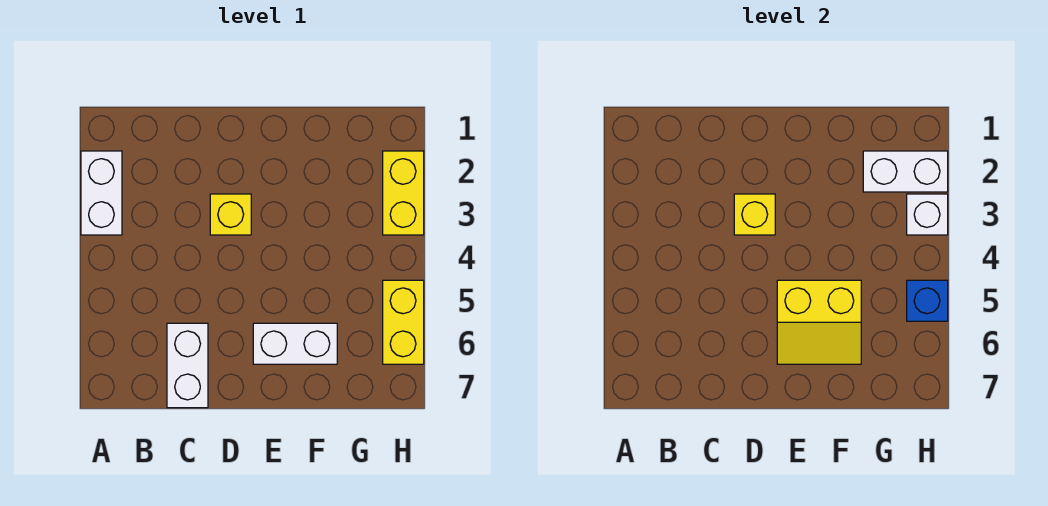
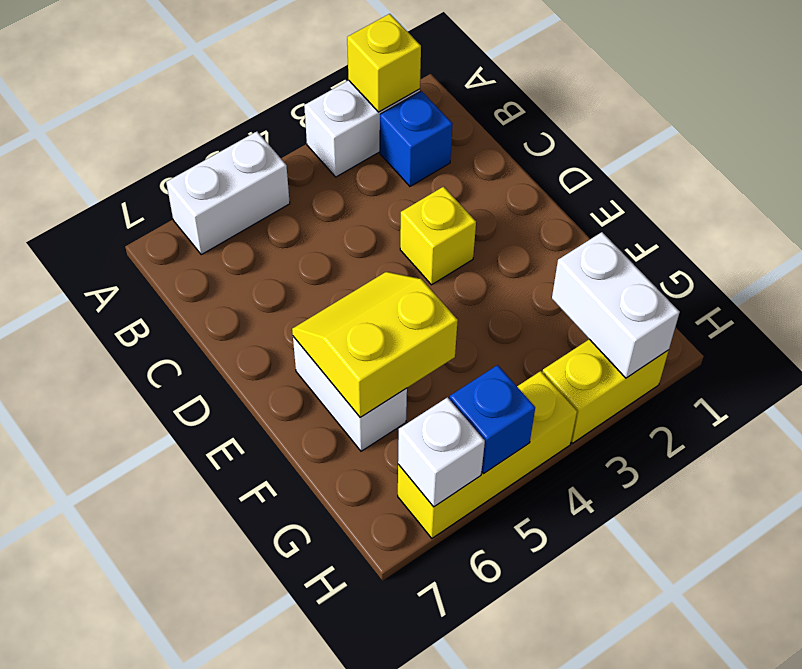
none -> blue 1x1 brick [380,91,452,186]
white 1x2 brick [167,323,208,408] -> white 1x2 brick moved to [166,132,290,255]
yellow 1x1 brick [734,194,775,235] -> yellow 1x1 brick moved to [347,14,421,112]
yellow 2x2 slope [777,280,861,364] -> yellow 2x2 slope turned to [292,272,458,417]
white 1x1 brick [907,194,948,235] -> white 1x1 brick moved to [398,397,485,507]
yellow 1x2 brick [383,280,424,364] -> yellow 1x3 brick [398,371,577,538]

